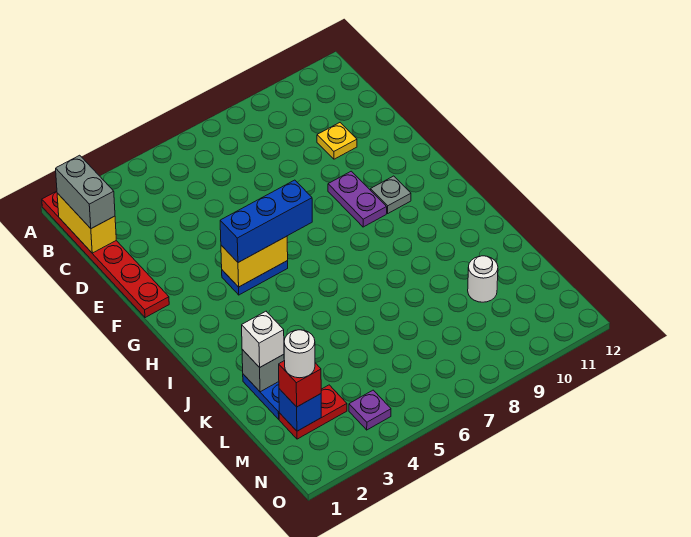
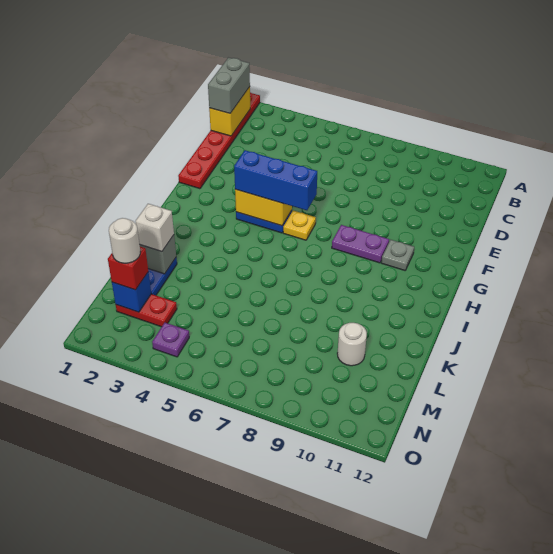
yellow 1x1 plate [317,123,357,159] -> yellow 1x1 plate moved to [283,211,316,240]
purple 1x2 plate [328,171,387,227] -> purple 1x2 plate turned to [332,225,389,263]

